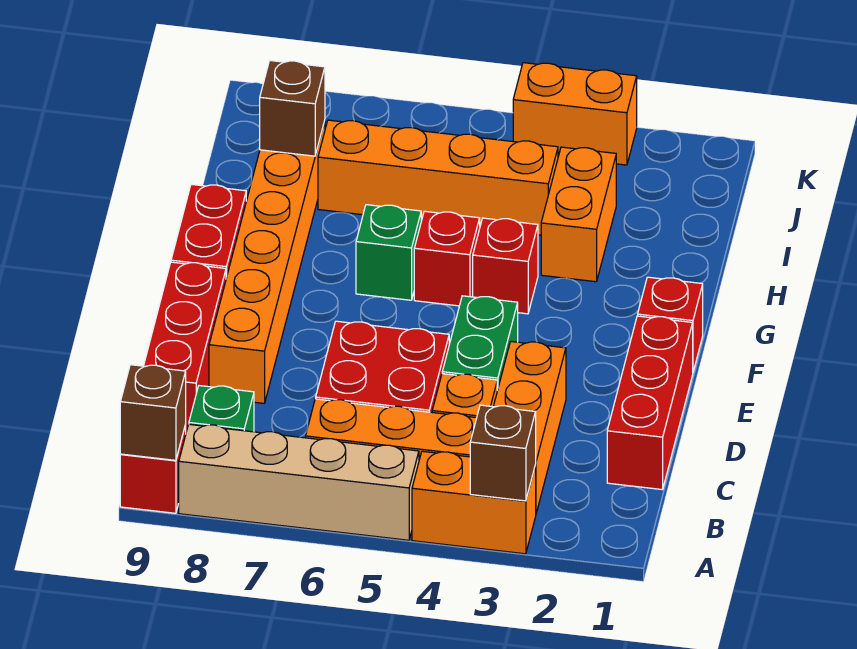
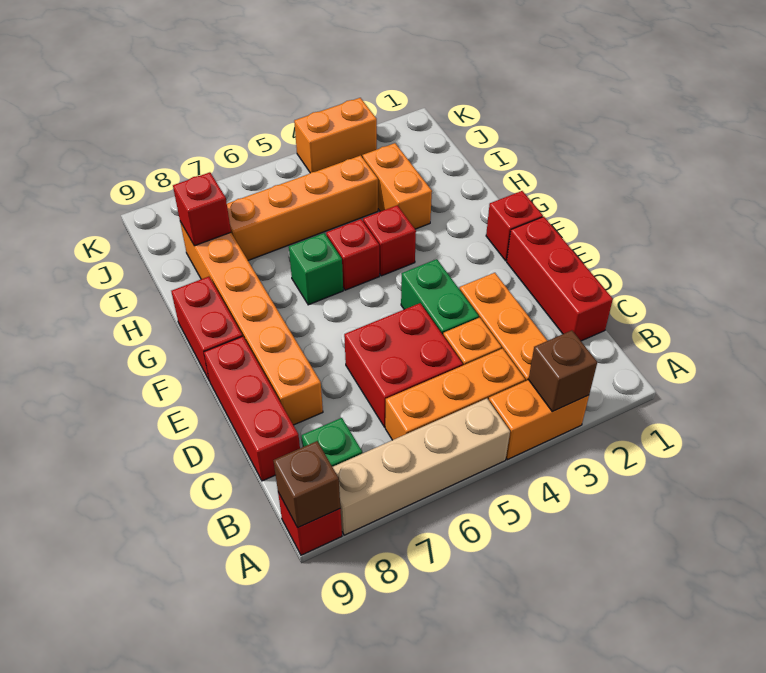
brown 1x1 brick [260,61,325,156] -> red 1x1 brick [173,172,231,246]

